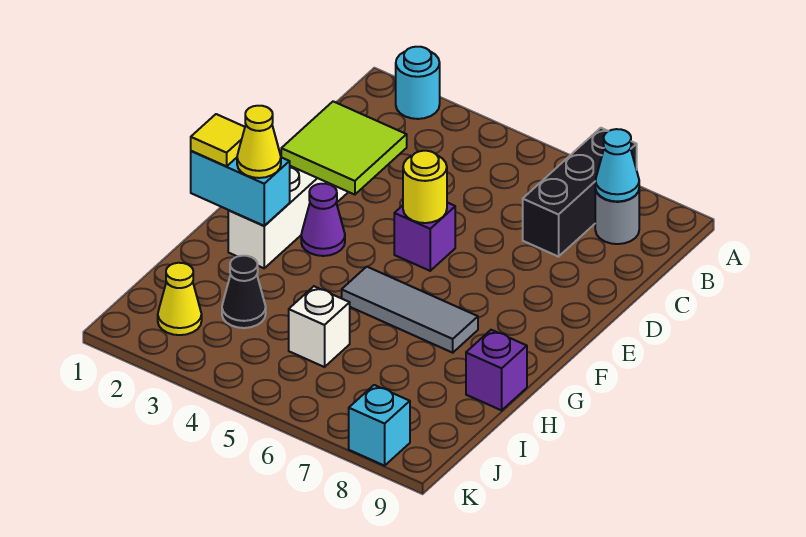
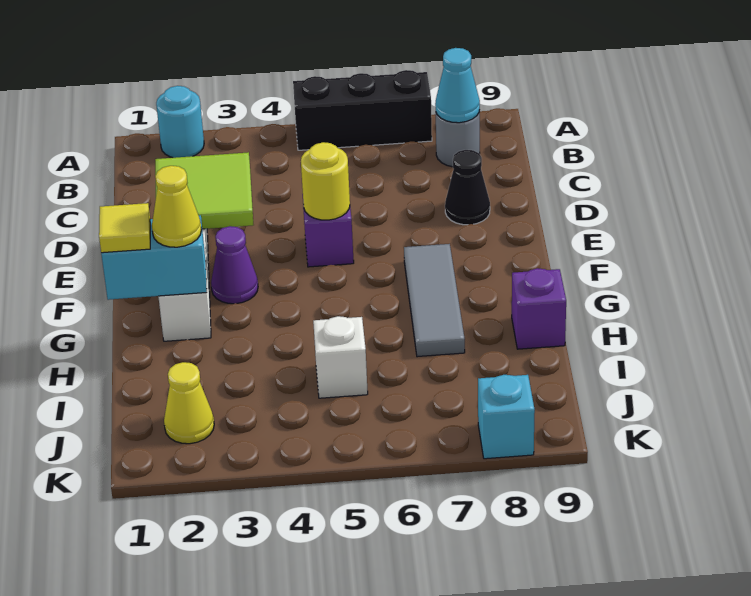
black 1x3 brick [523,128,637,257] -> black 1x3 brick turned to [293,70,432,150]
grey 1x3 tile [342,267,478,353] -> grey 1x3 tile turned to [404,244,465,357]
black 1x1 cone [222,256,266,328] -> black 1x1 cone moved to [445,150,490,225]

